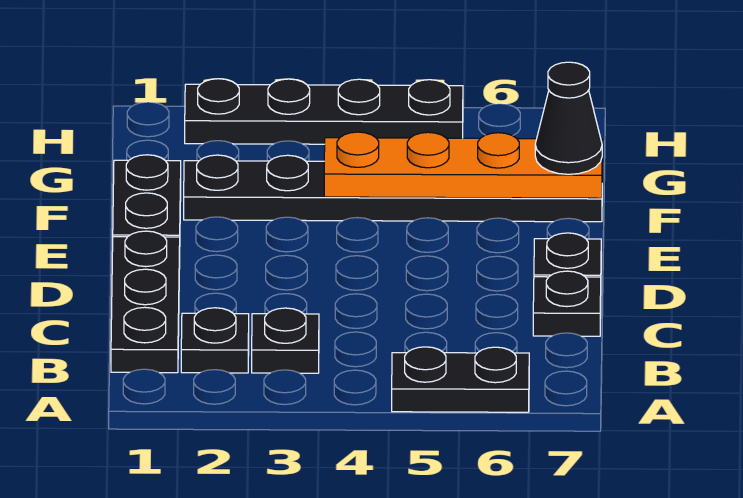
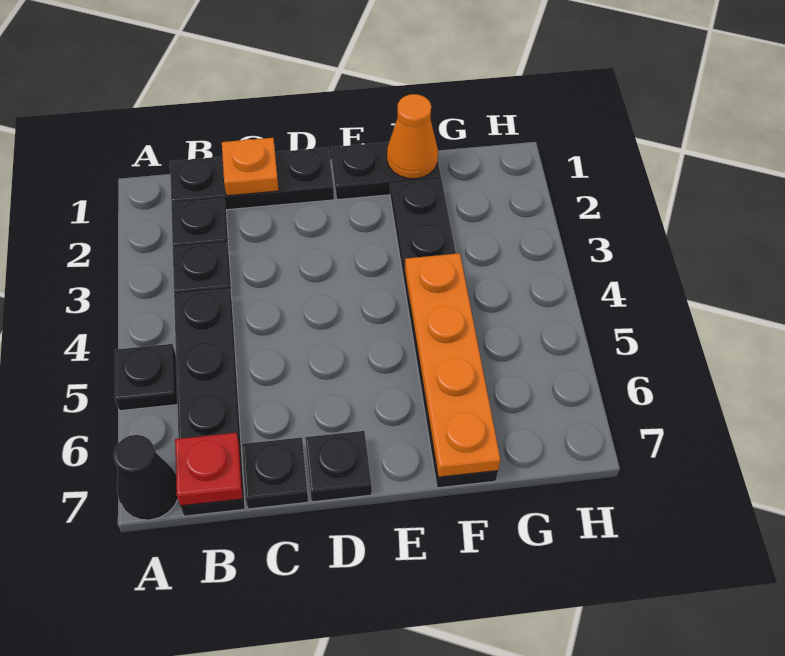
black 1x2 plate [392,347,529,412] -> black 1x1 plate [115,344,177,411]
none -> red 1x1 plate [175,433,243,506]
none -> orange 1x1 plate [222,138,279,196]
none -> orange 1x1 cone [387,94,438,179]
black 1x1 cone [535,62,602,174] -> black 1x1 cone moved to [114,435,178,520]
black 1x4 plate [185,79,463,144] -> black 1x4 plate moved to [174,289,245,516]

